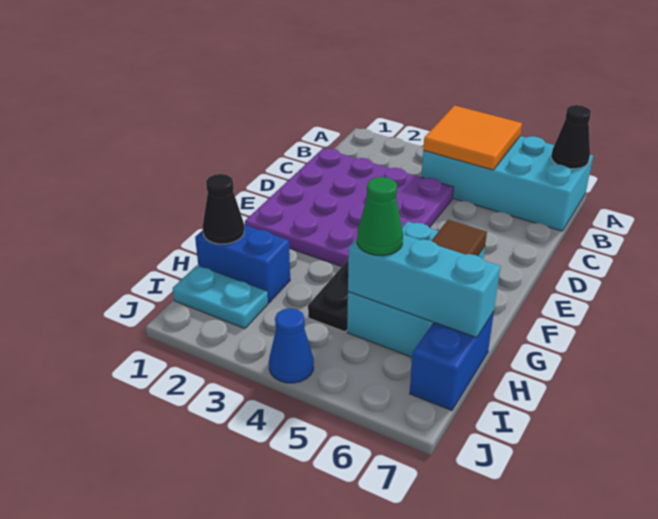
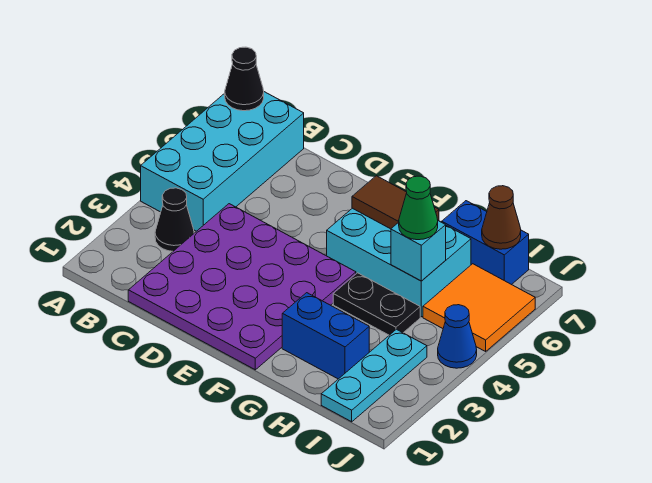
orange 2x2 tile [423,105,522,170] -> orange 2x2 tile moved to [423,264,535,351]
blue 1x2 brick [195,225,290,303] -> blue 1x2 brick turned to [282,293,369,379]
black 1x1 cone [203,174,244,244] -> black 1x1 cone moved to [155,188,194,251]
cyan 1x3 brick [348,234,500,337] -> cyan 1x1 brick [391,221,446,281]
cyan 1x2 plate [173,265,268,329] -> cyan 1x3 plate [321,329,427,422]
none -> brown 1x1 cone [482,186,521,249]

